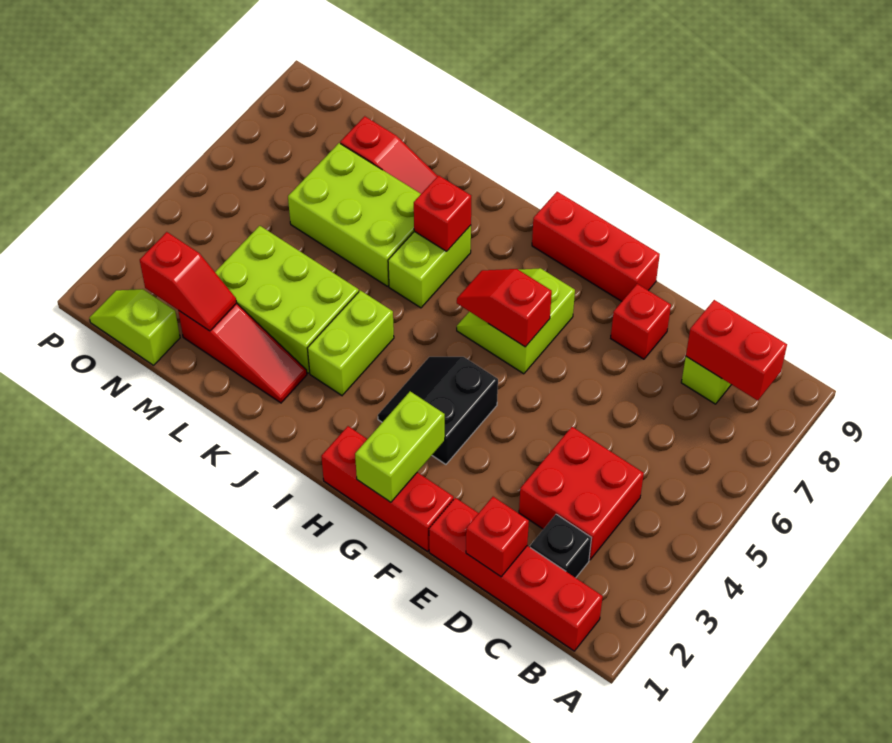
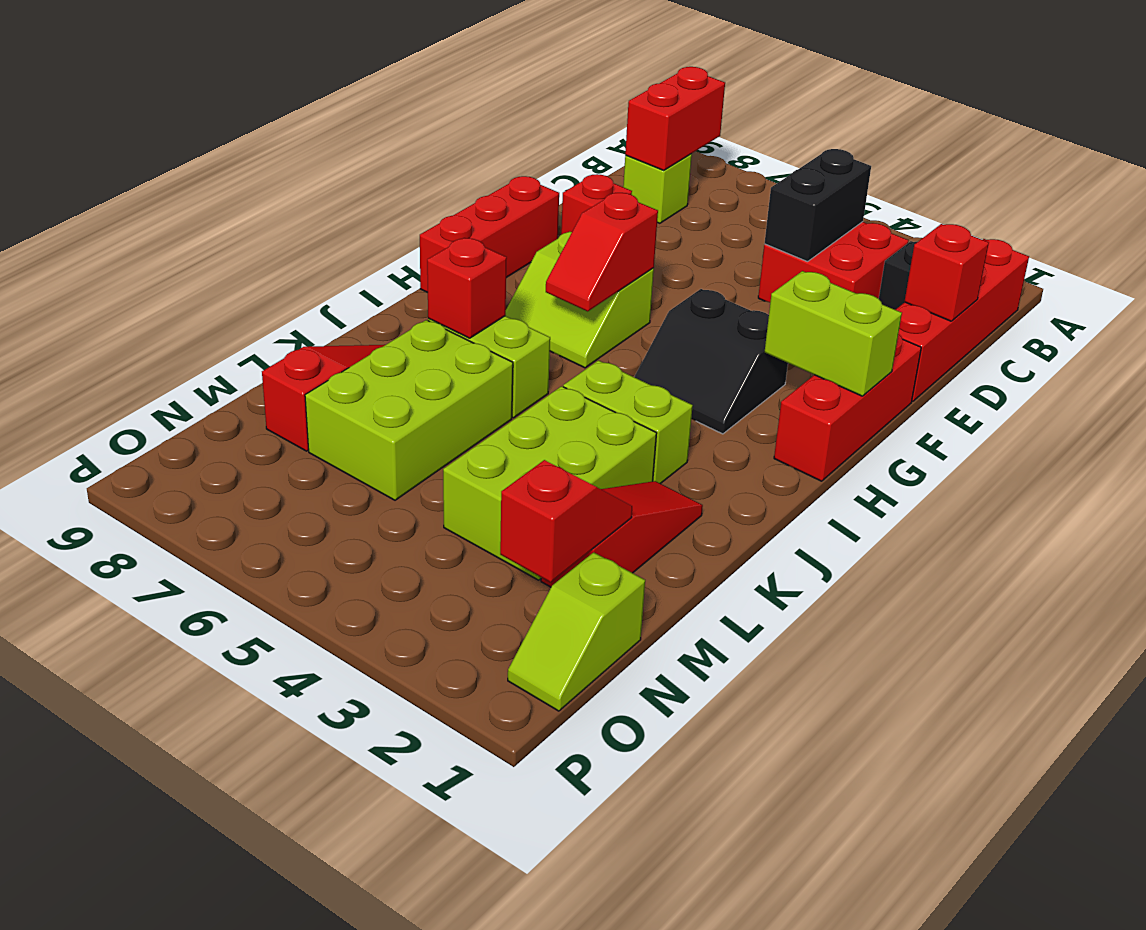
none -> black 1x2 brick [764,149,871,262]

